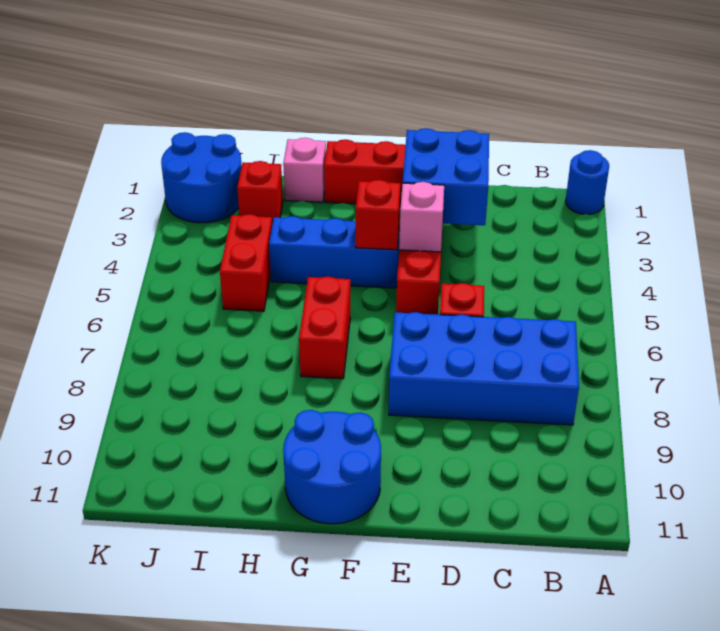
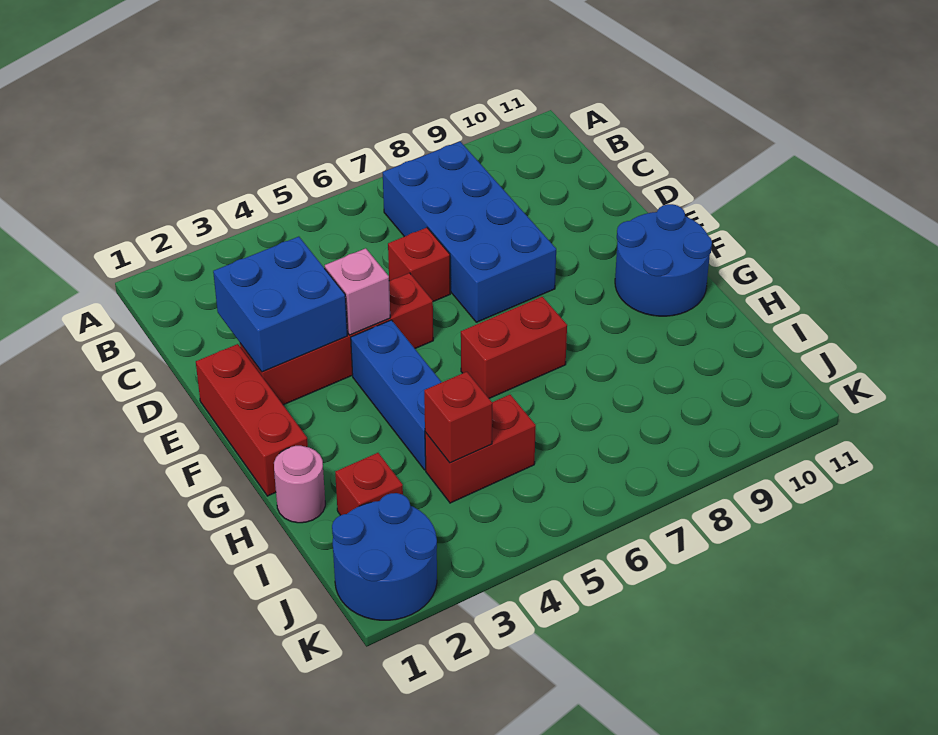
blue 1x1 round brick [566,150,609,214] -> none
red 1x1 brick [356,180,400,250] -> red 1x1 brick moved to [424,372,492,463]
pink 1x1 brick [283,138,326,202] -> pink 1x1 round brick [274,446,325,523]

